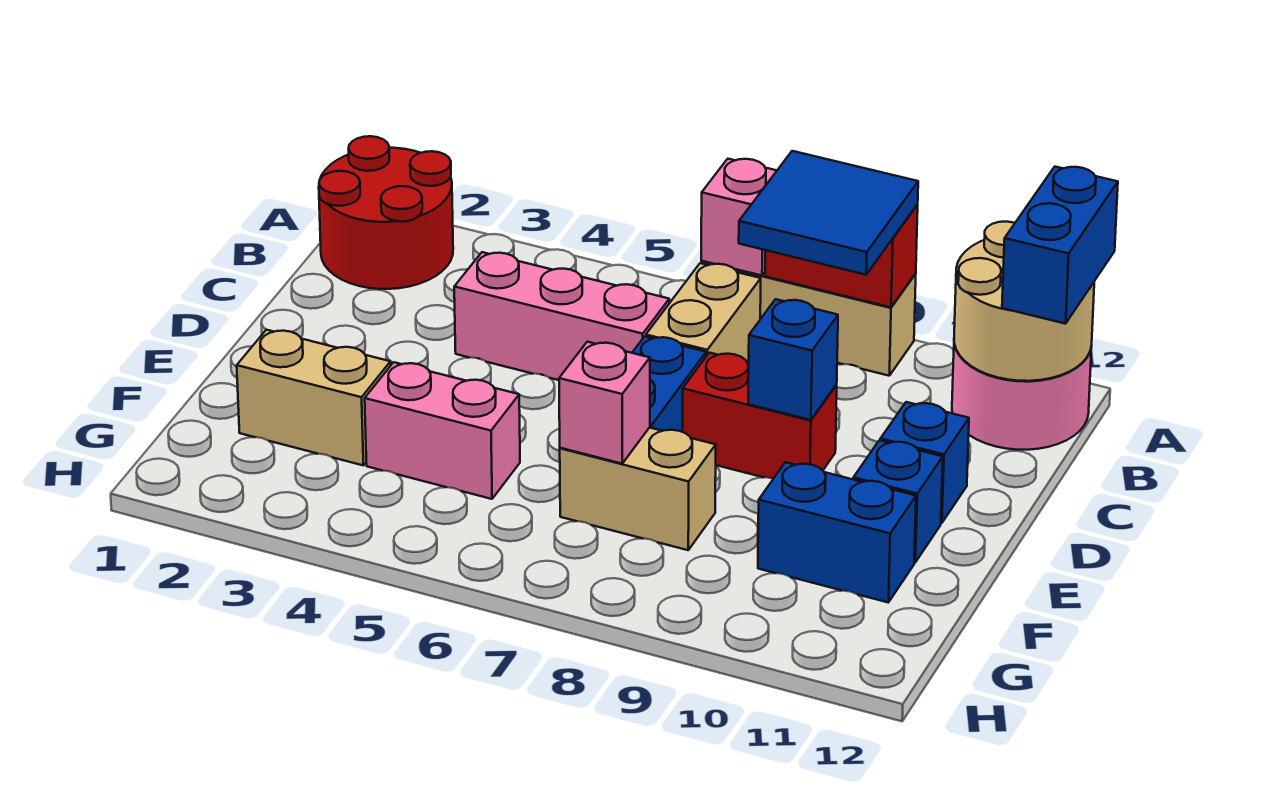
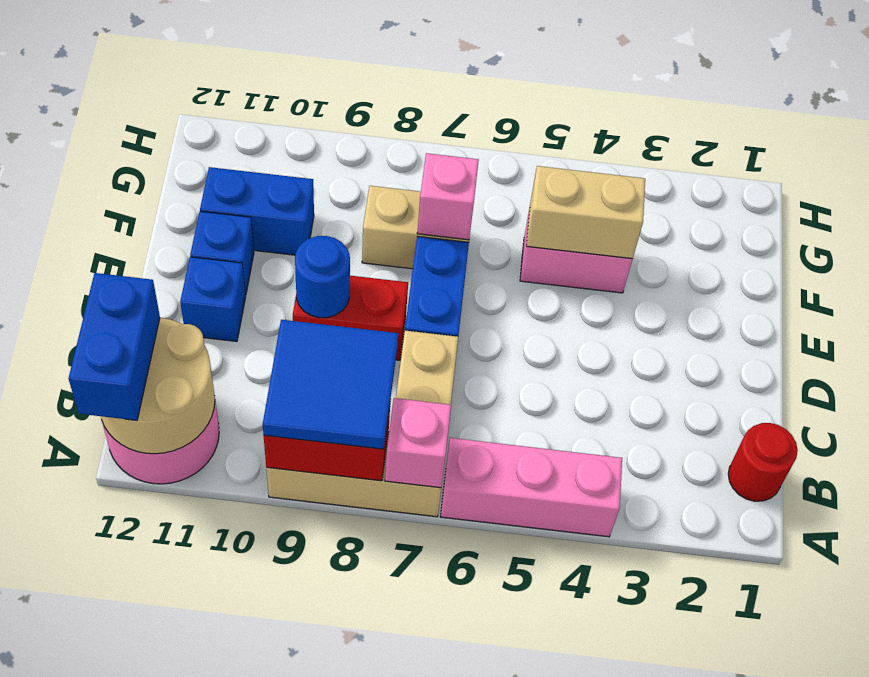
red 2x2 round brick [319,136,453,289] -> red 1x1 round brick [728,423,798,501]
pink 1x3 brick [454,252,669,380] -> pink 1x3 brick moved to [441,438,622,537]
blue 1x1 brick [748,299,838,420] -> blue 1x1 round brick [295,236,350,318]
tan 1x2 brick [237,330,391,465] -> tan 1x2 brick moved to [526,166,645,259]

